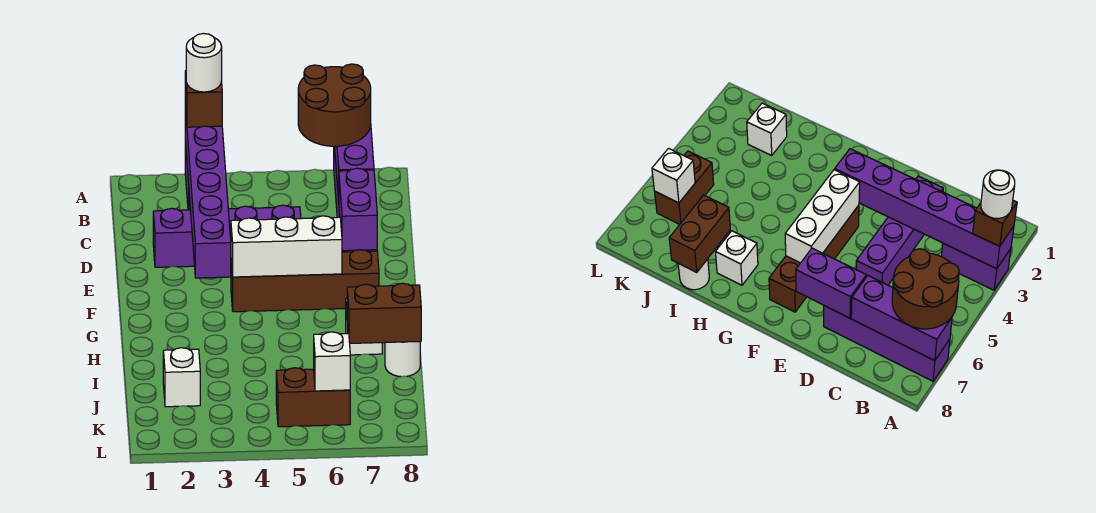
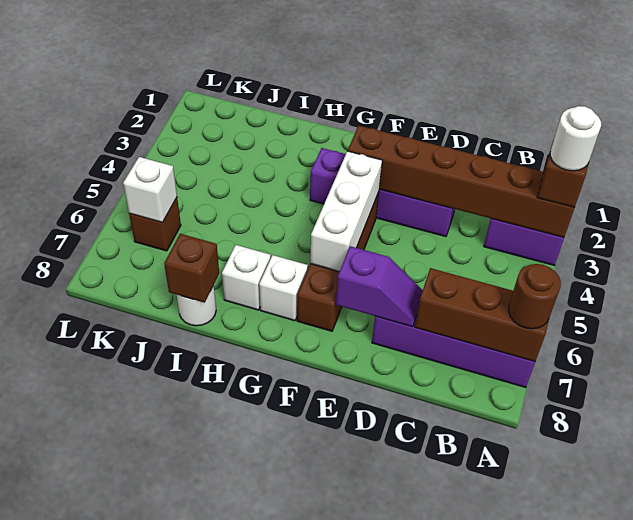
purple 1x6 brick [185,107,231,278] -> brown 1x6 brick [348,126,574,237]
brown 2x2 round brick [298,64,371,146] -> brown 1x1 round brick [509,264,561,329]
purple 1x3 brick [335,126,374,201] -> brown 1x3 brick [415,268,549,362]
purple 1x4 brick [153,205,301,267] -> purple 1x4 brick turned to [310,148,455,237]
purple 1x2 brick [339,168,377,251] -> purple 1x2 slope [336,246,423,327]
brown 1x2 brick [347,283,421,343] -> brown 1x1 brick [164,234,219,303]
white 1x1 brick [163,348,200,407] -> white 1x1 brick moved to [259,255,308,321]
brown 1x2 brick [276,368,350,427] -> brown 1x1 brick [129,198,181,251]

